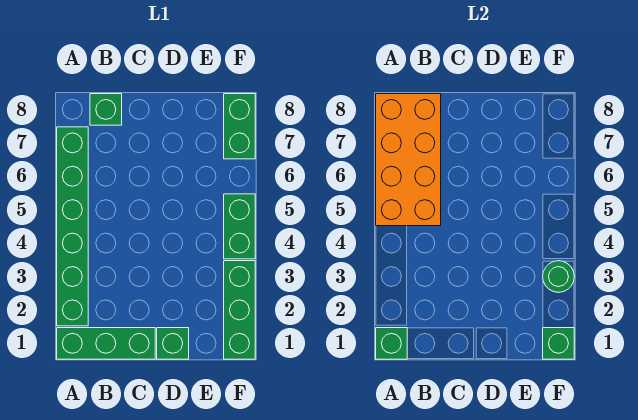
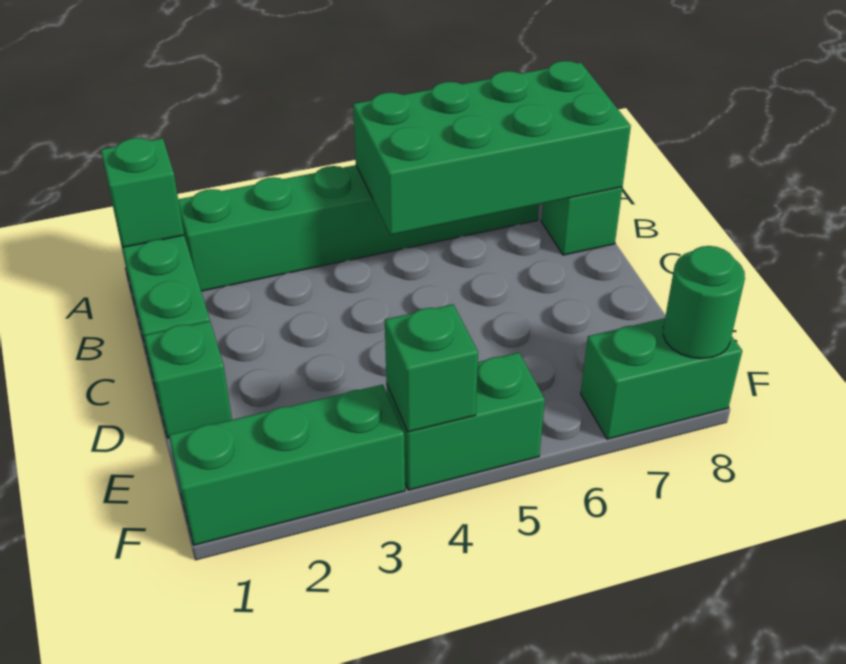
orange 2x4 brick [376,94,441,226] -> green 2x4 brick [353,61,631,235]
green 1x1 brick [543,328,574,359] -> green 1x1 brick moved to [385,304,478,432]
green 1x1 round brick [543,261,574,292] -> green 1x1 round brick moved to [663,246,745,359]

